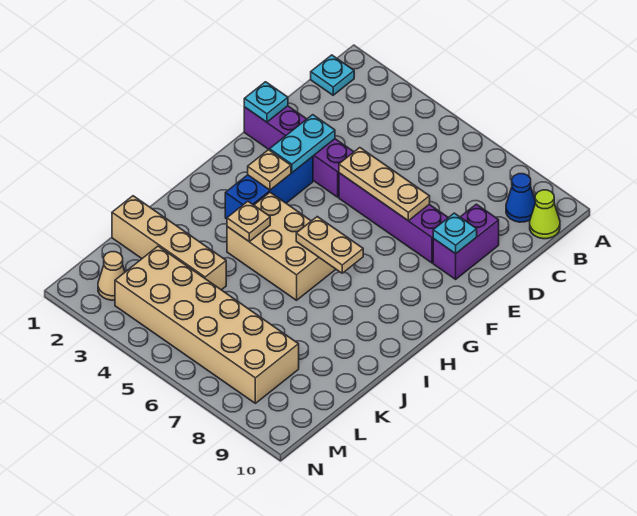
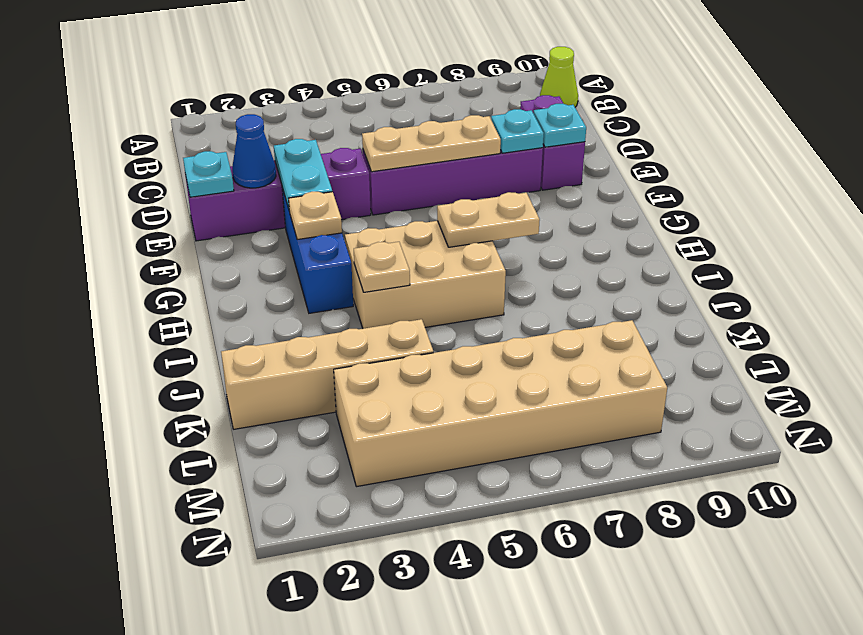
cyan 1x1 plate [311,55,354,95] -> cyan 1x1 plate moved to [491,109,544,153]
blue 1x1 cone [506,174,535,222] -> blue 1x1 cone moved to [232,114,276,188]
tan 1x1 cone [98,252,125,300] -> none

